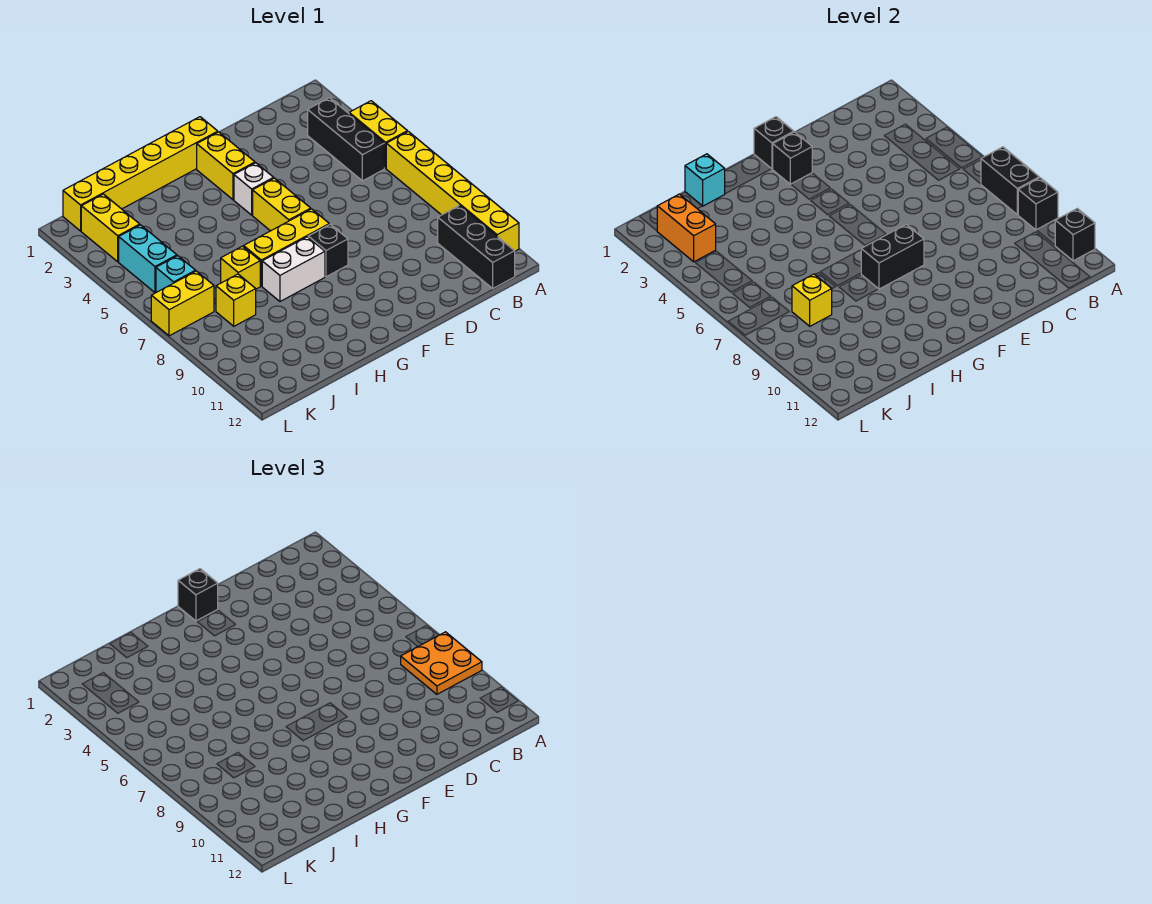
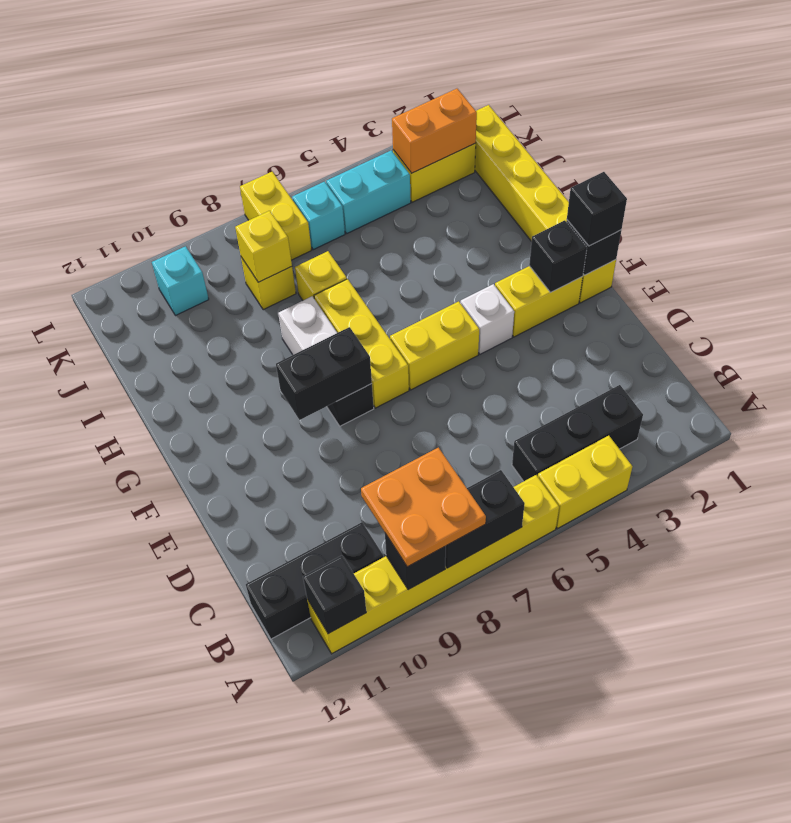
black 1x2 brick [861,224,924,289] -> black 1x2 brick turned to [276,327,372,420]
cyan 1x1 brick [685,154,725,206] -> cyan 1x1 brick moved to [152,246,209,316]

